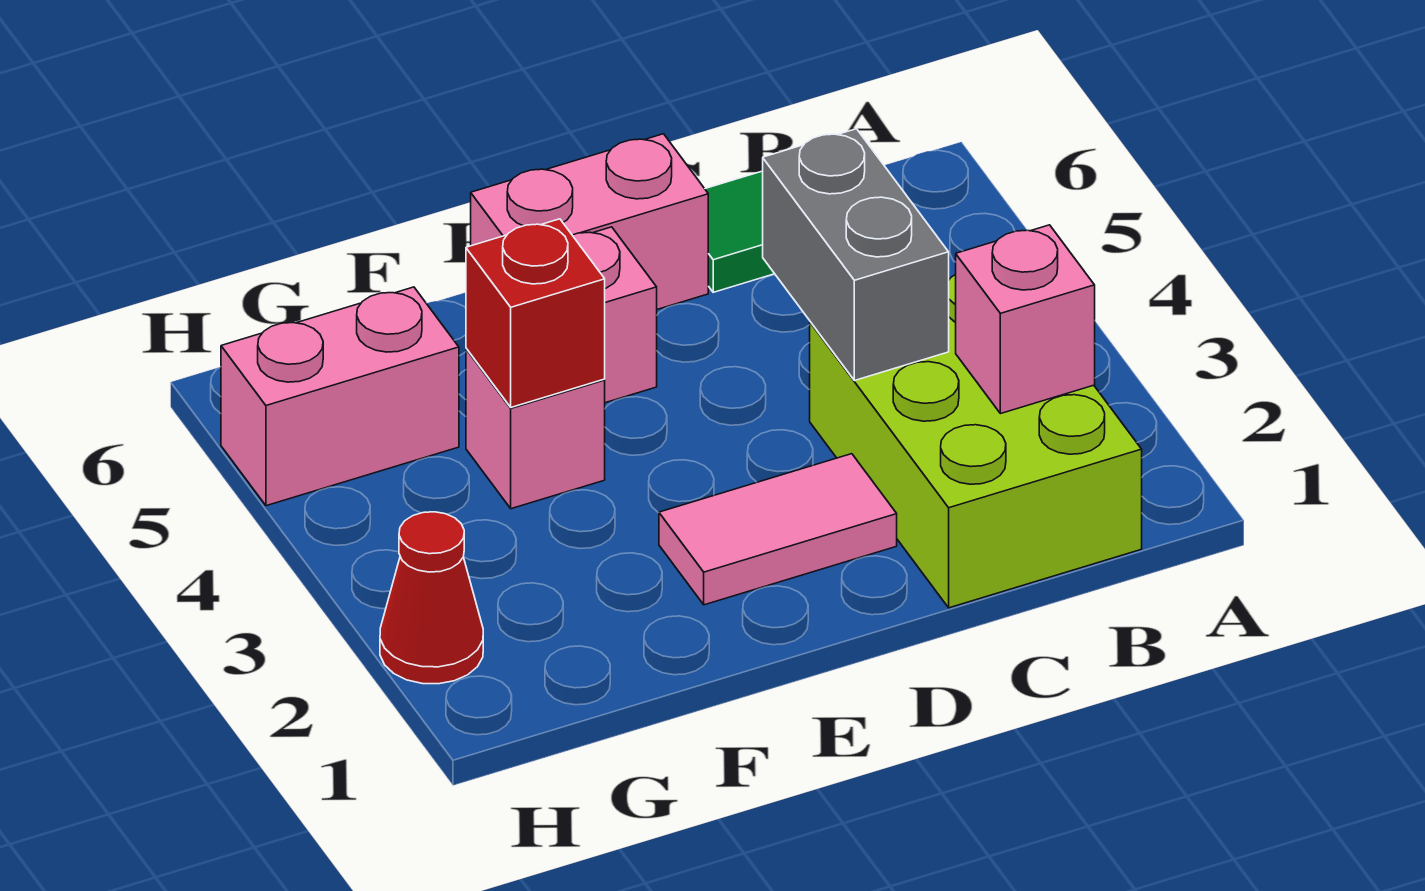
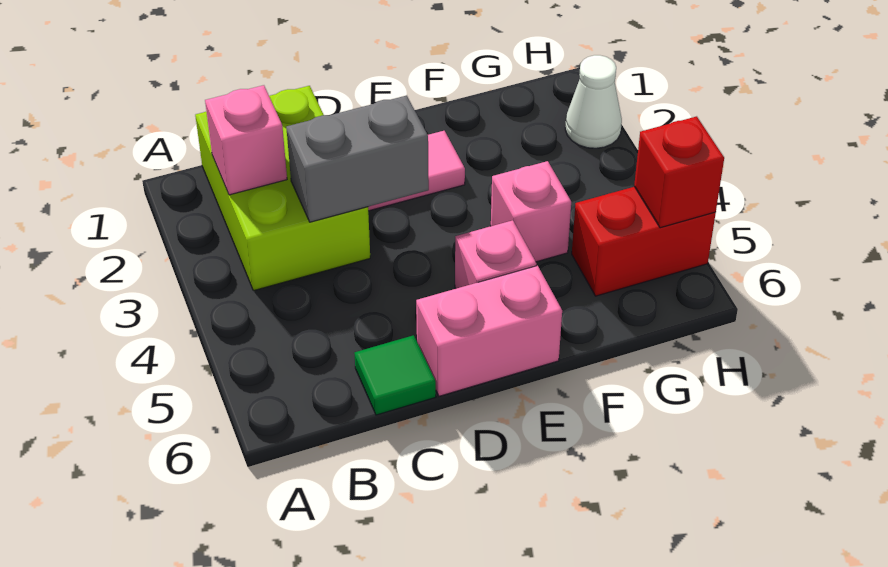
grey 1x2 brick [763,129,949,381] -> grey 1x2 brick turned to [286,96,429,222]
red 1x1 brick [466,219,605,407] -> red 1x1 brick moved to [634,116,724,228]
pink 1x2 brick [221,287,459,506] -> red 1x2 brick [572,187,716,296]
red 1x1 cone [380,512,483,684] -> white 1x1 cone [565,55,622,148]

